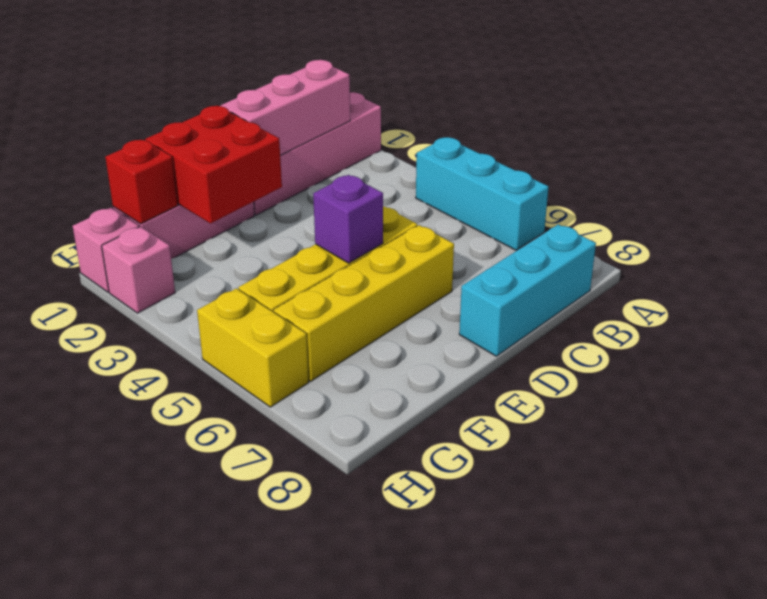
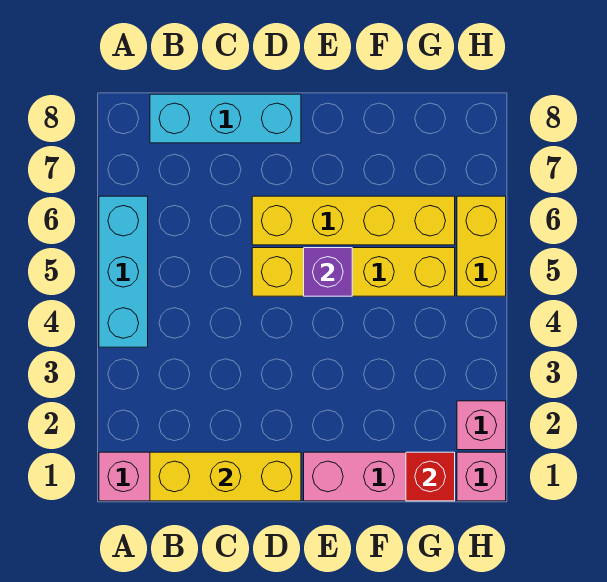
pink 1x3 brick [221,60,350,155] -> yellow 1x3 brick [150,452,301,501]
red 2x2 brick [145,106,282,223] -> none

